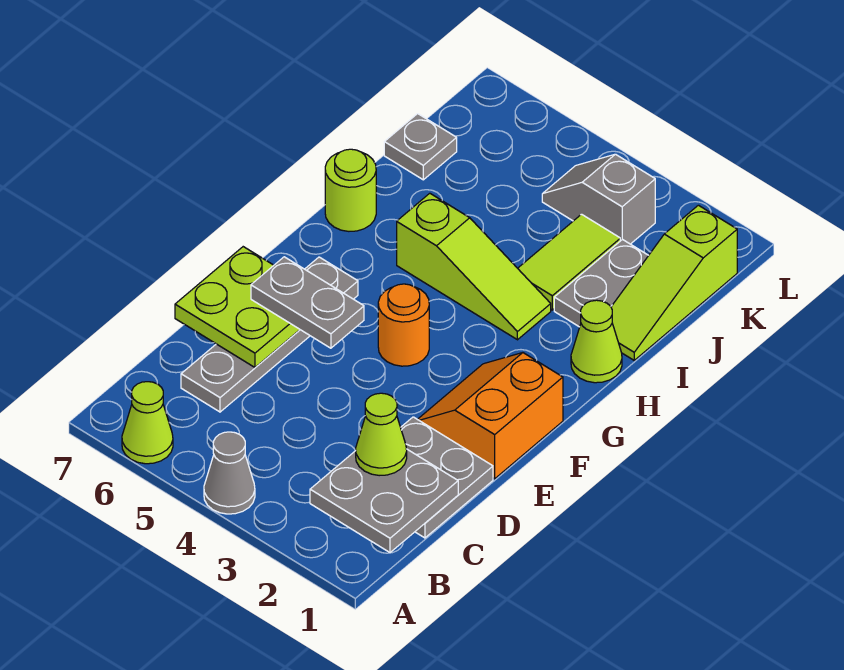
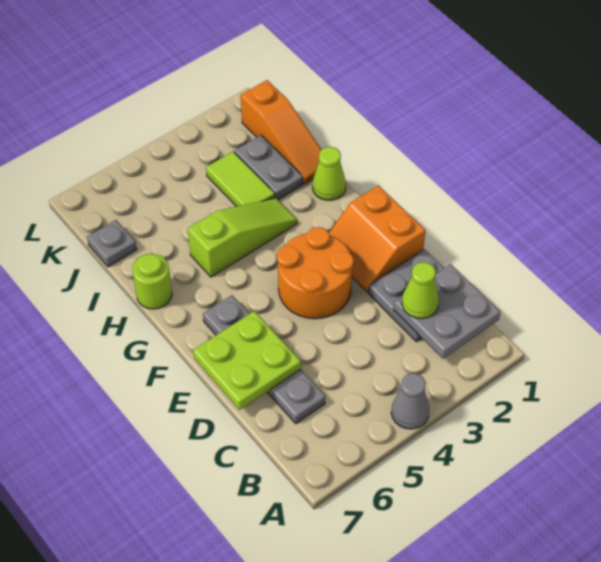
lime 1x1 cone [122,382,173,464] -> none
grey 1x2 plate [251,257,364,348] -> none
orange 1x1 round brick [378,284,429,366] -> orange 2x2 round brick [277,227,354,319]
lime 1x3 slope [611,205,737,360] -> orange 1x3 slope [241,80,321,184]
grey 1x2 slope [542,154,655,244] -> none

